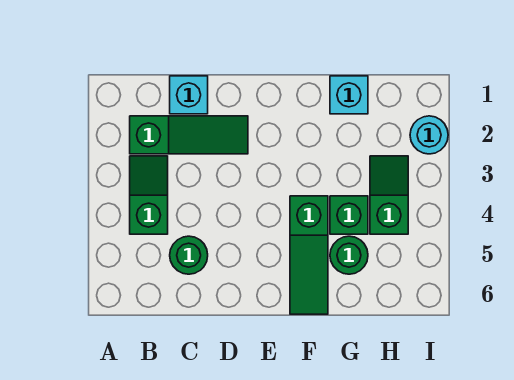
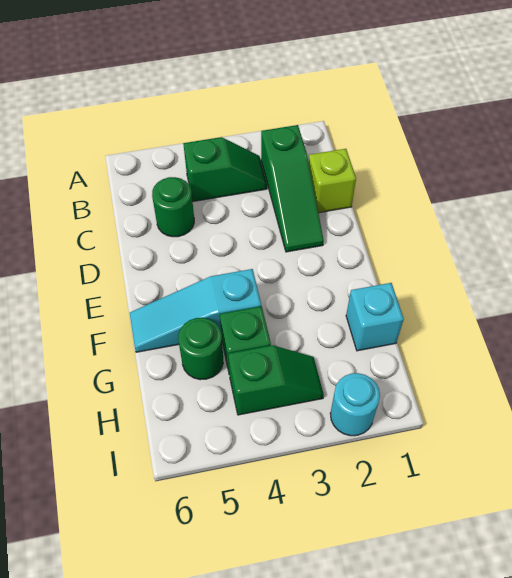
cyan 1x1 brick [170,76,208,114] -> lime 1x1 brick [309,149,356,213]
green 1x3 slope [290,196,328,314] -> cyan 1x3 slope [130,269,261,352]

